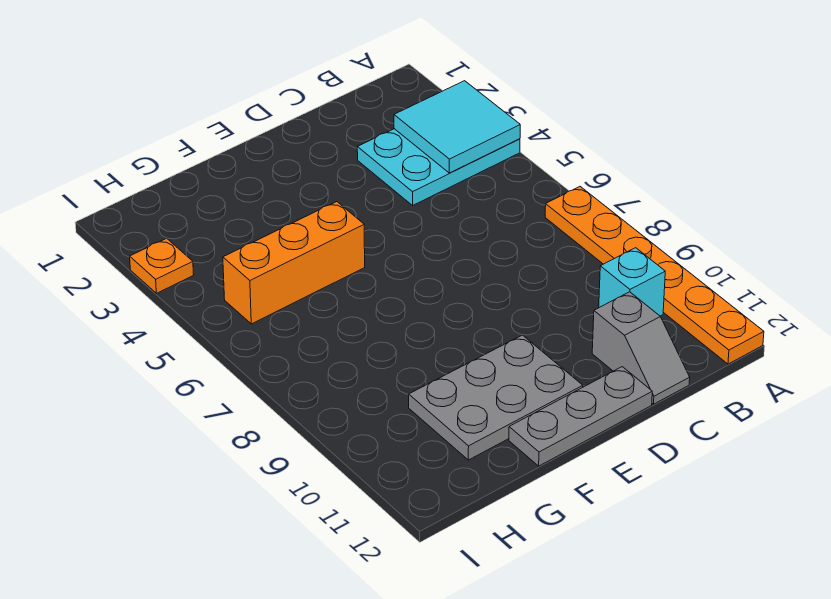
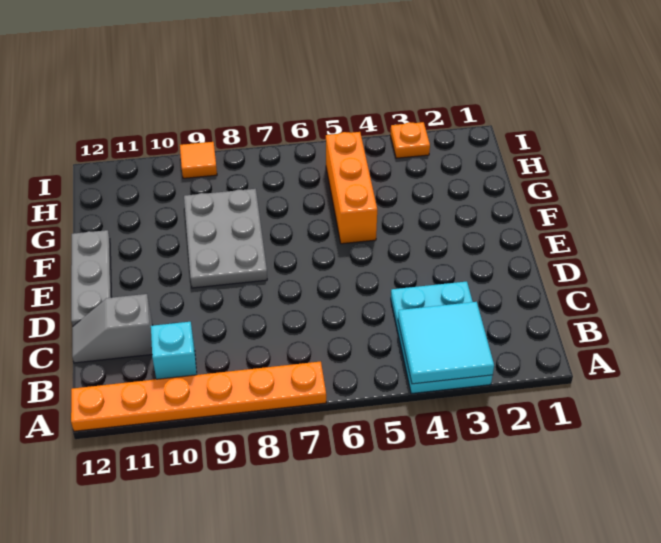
grey 2x3 plate [409,335,583,460] -> grey 2x3 plate moved to [184,189,267,288]
none -> orange 1x1 tile [180,142,217,178]

